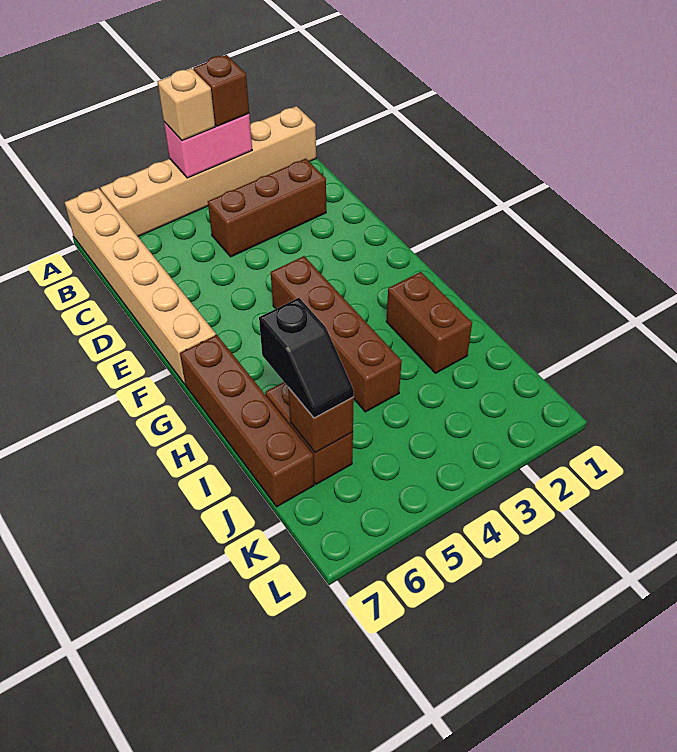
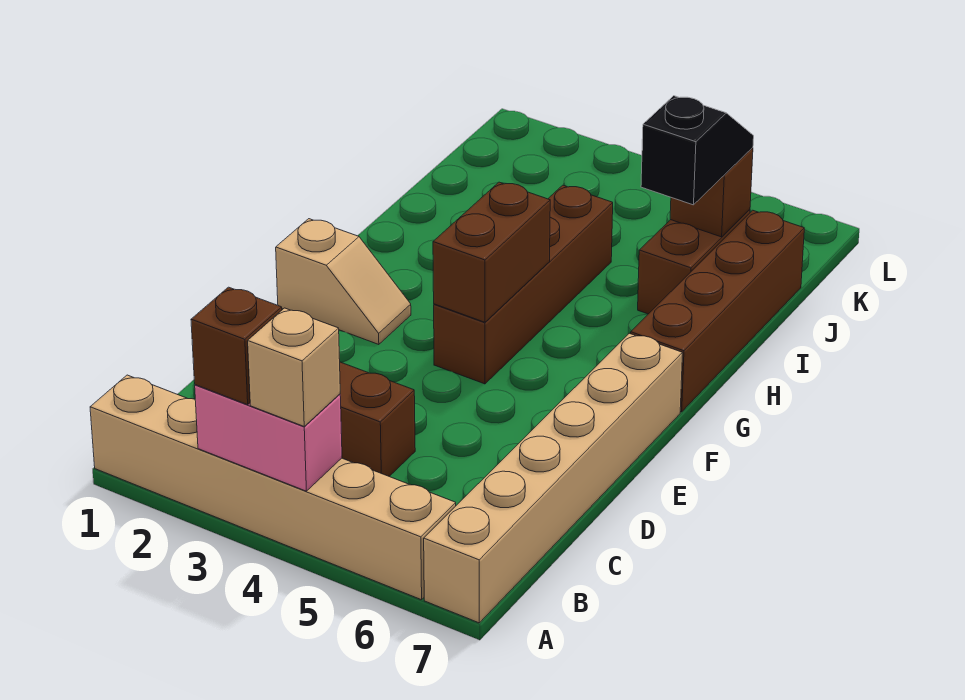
none -> tan 1x2 slope [276,219,411,345]
brown 1x2 brick [386,272,472,373] -> brown 1x2 brick moved to [433,182,550,322]

